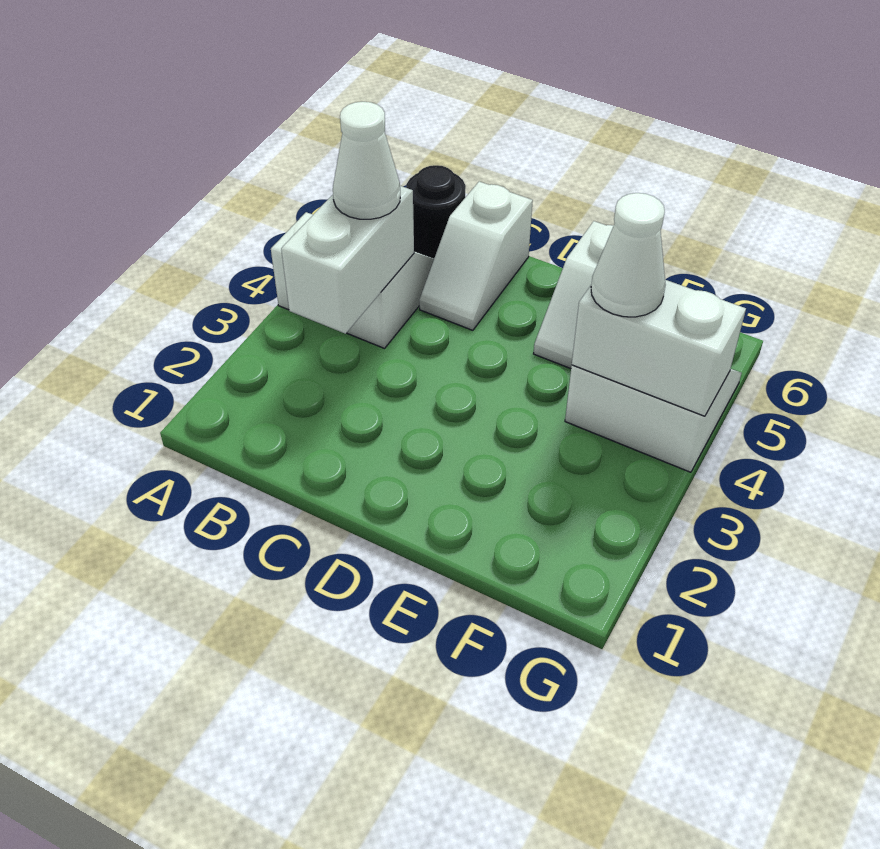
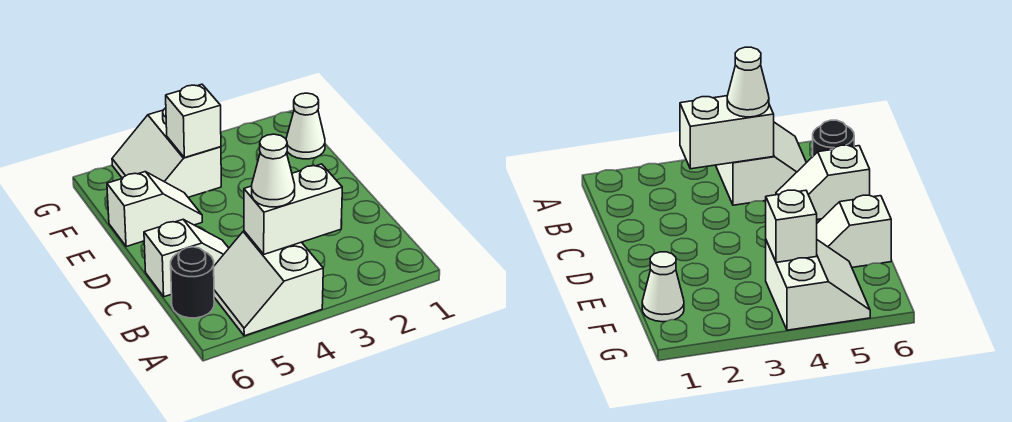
white 1x2 brick [572,280,746,416] -> white 1x1 brick [166,84,221,158]
white 1x1 cone [591,193,666,317] -> white 1x1 cone moved to [286,93,325,159]

